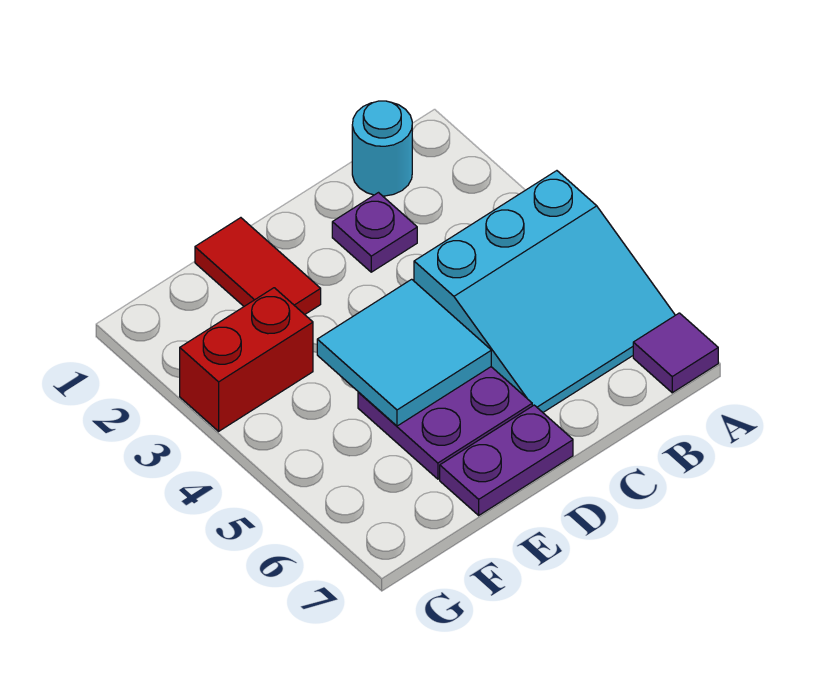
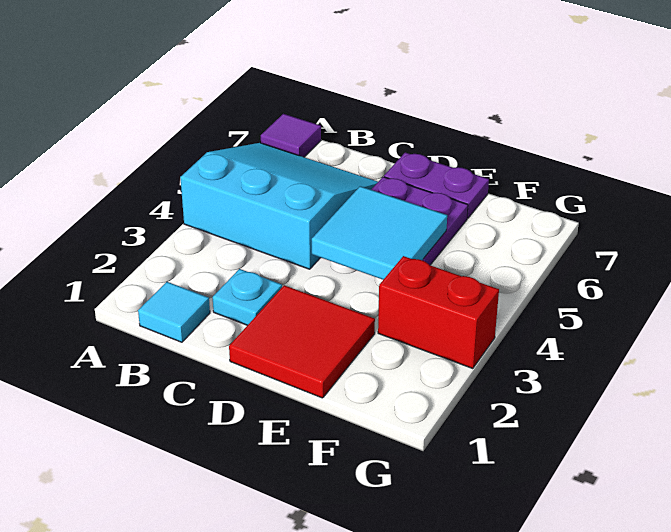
cyan 1x1 round brick [352,101,412,196] -> cyan 1x1 tile [138,282,210,342]
purple 1x1 plate [332,193,417,272] -> cyan 1x1 plate [212,269,282,325]
red 1x2 tile [195,218,321,315] -> red 2x2 tile [229,285,375,398]

